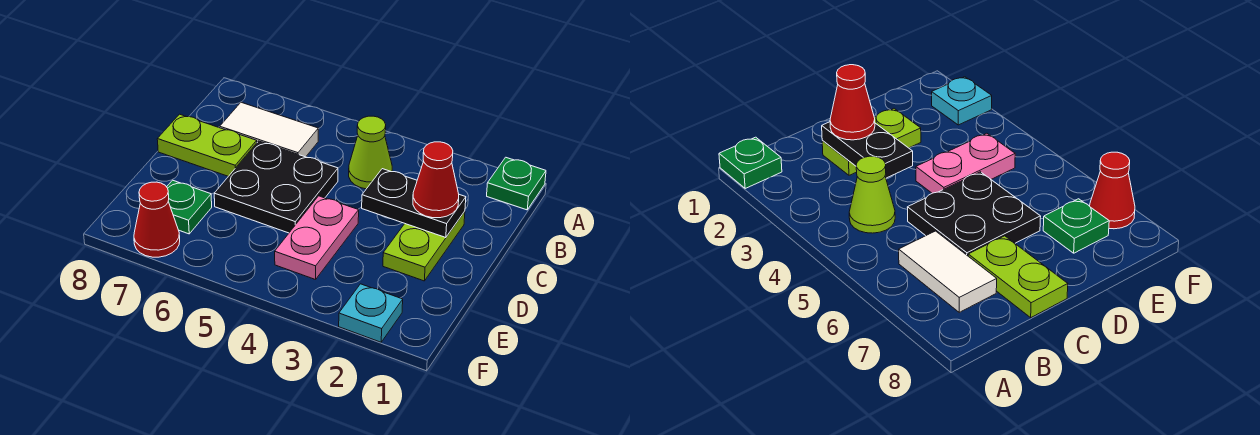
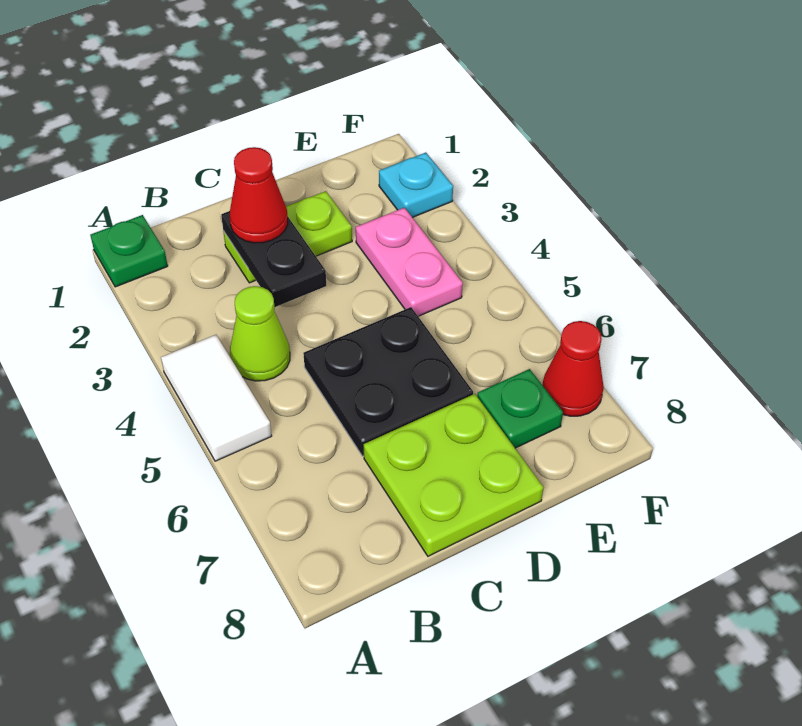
white 1x2 tile [220,102,318,157] -> white 1x2 tile moved to [161,335,272,461]
lime 1x2 plate [157,114,257,176] -> lime 2x2 plate [364,394,544,556]
pink 1x2 plate [275,196,359,280] -> pink 1x2 plate turned to [356,208,463,316]

